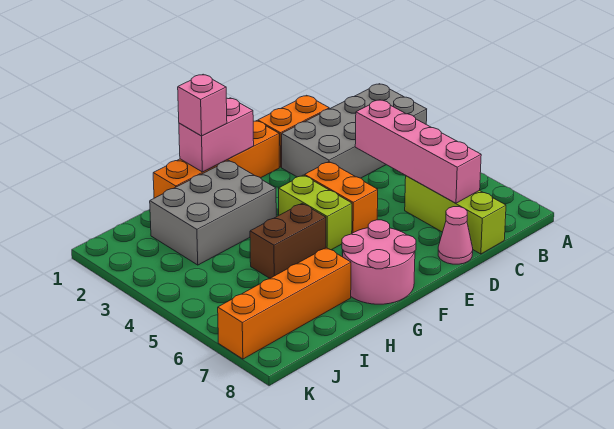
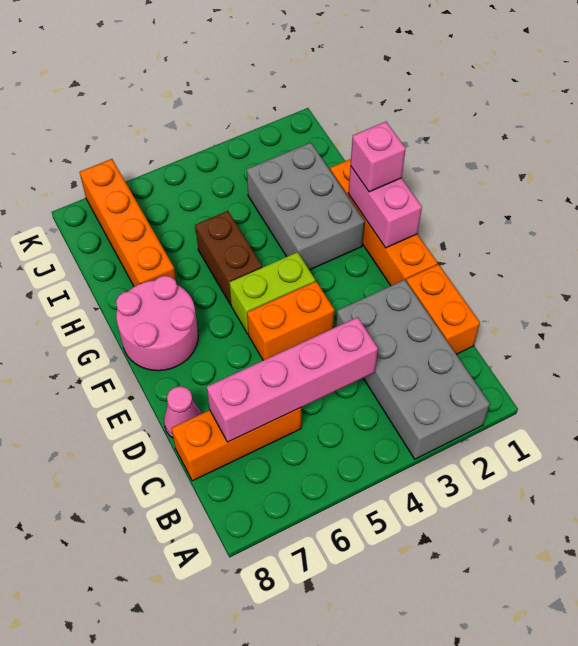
lime 1x3 brick [405,176,506,254] -> orange 1x3 brick [171,408,301,481]

